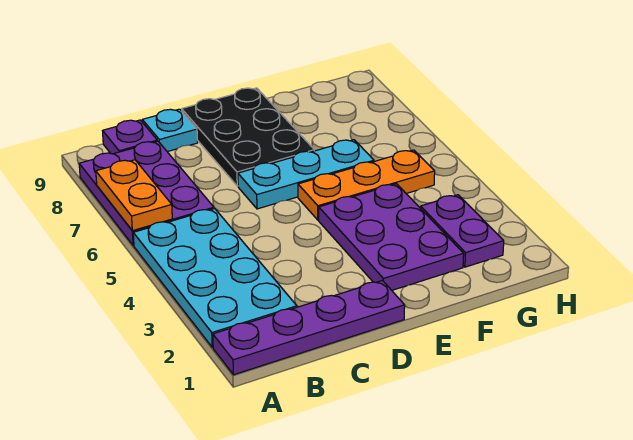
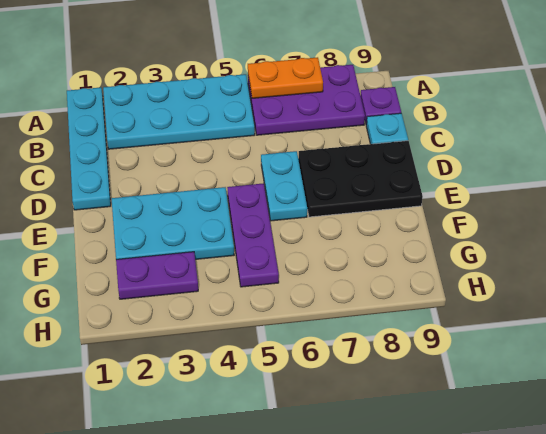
purple 1x4 plate [213,281,405,375] -> cyan 1x4 plate [67,87,111,210]
cyan 1x3 plate [238,140,374,209] -> cyan 1x2 plate [261,151,307,221]
purple 2x3 plate [319,184,464,290] -> cyan 2x3 plate [112,187,234,259]
orange 1x3 plate [298,150,435,220] -> purple 1x3 plate [227,183,279,287]

